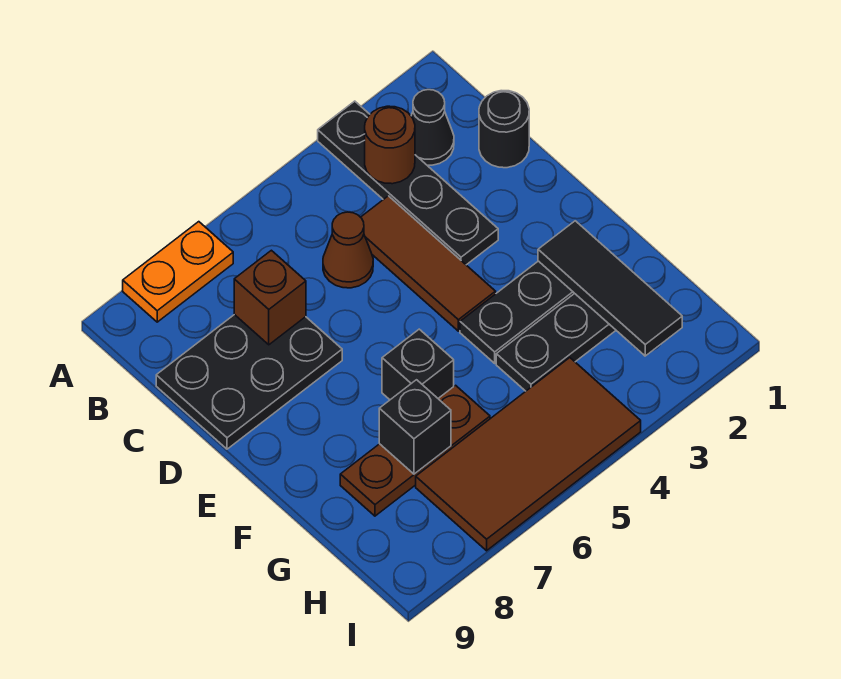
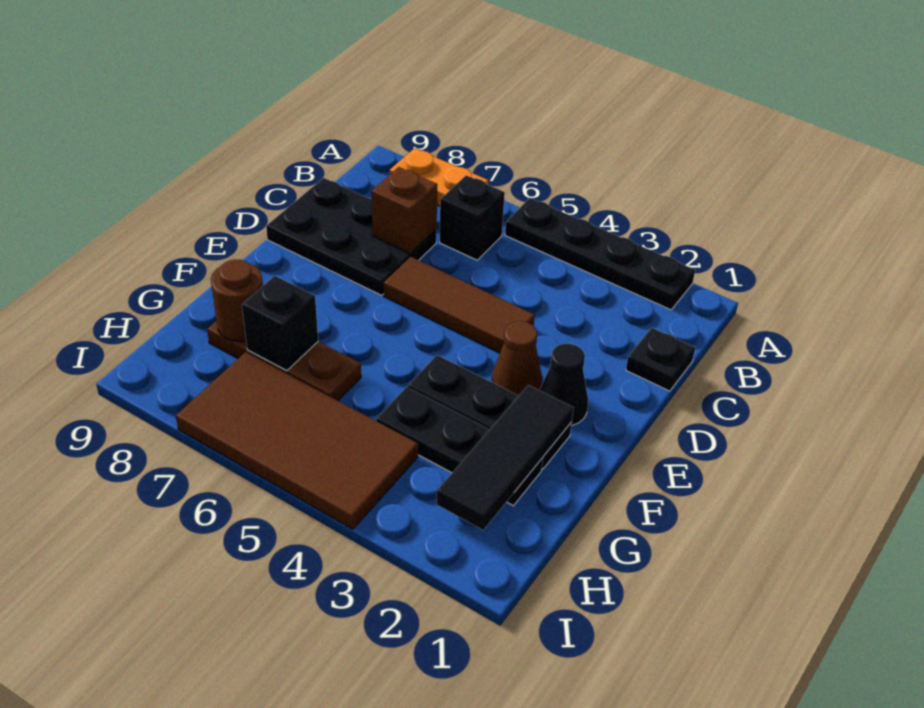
black 1x4 plate [318,101,498,265] -> black 1x4 plate turned to [505,198,695,310]
black 1x1 cone [411,90,454,165] -> black 1x1 cone moved to [540,343,588,426]
brown 1x1 round brick [365,106,415,184] -> brown 1x1 round brick moved to [211,260,263,342]
black 1x1 round brick [479,91,529,168] -> black 1x1 plate [626,328,695,391]
brown 1x3 tile [361,196,496,331] -> brown 1x3 tile turned to [384,257,535,353]
brown 1x1 cone [323,212,373,288] -> brown 1x1 cone moved to [492,321,542,396]
black 1x1 brick [382,329,454,400] -> black 1x1 brick moved to [440,175,505,260]

